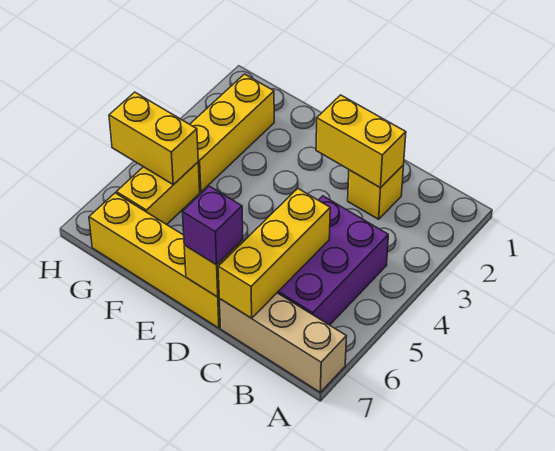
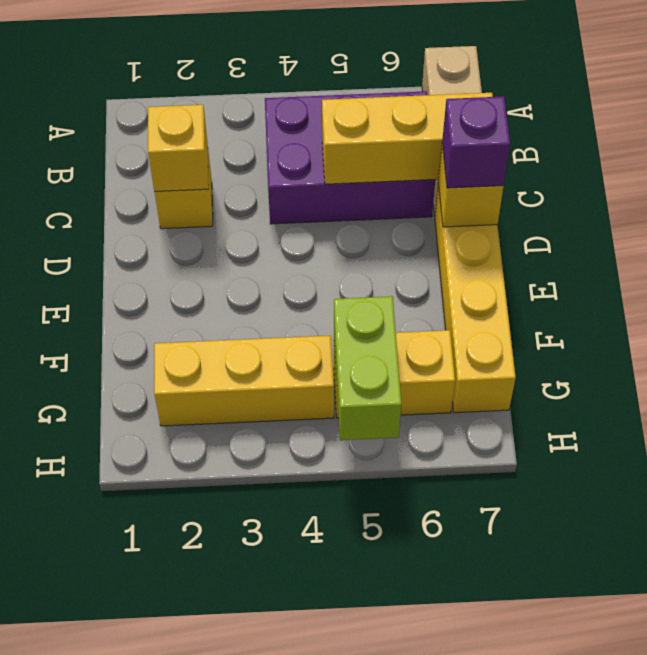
yellow 1x2 brick [316,95,406,188] -> yellow 1x1 brick [148,105,209,192]
yellow 1x2 brick [109,92,198,185] -> lime 1x2 brick [334,296,401,440]

